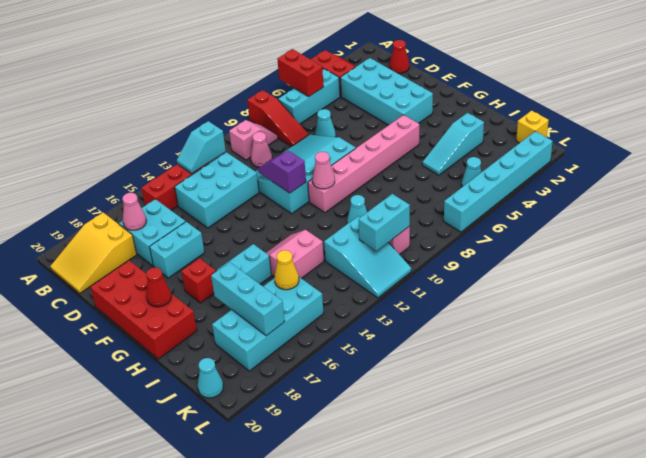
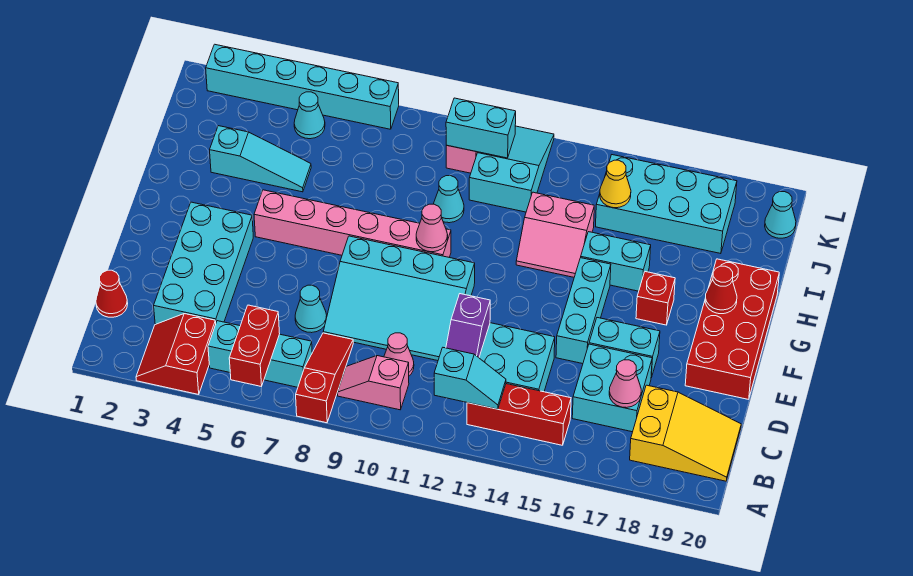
purple 1x2 slope [258,151,306,193] -> purple 1x2 slope moved to [446,294,490,358]
cyan 1x3 brick [211,262,285,336] -> cyan 1x3 brick moved to [556,258,611,364]
yellow 1x1 brick [516,111,549,143] -> none

